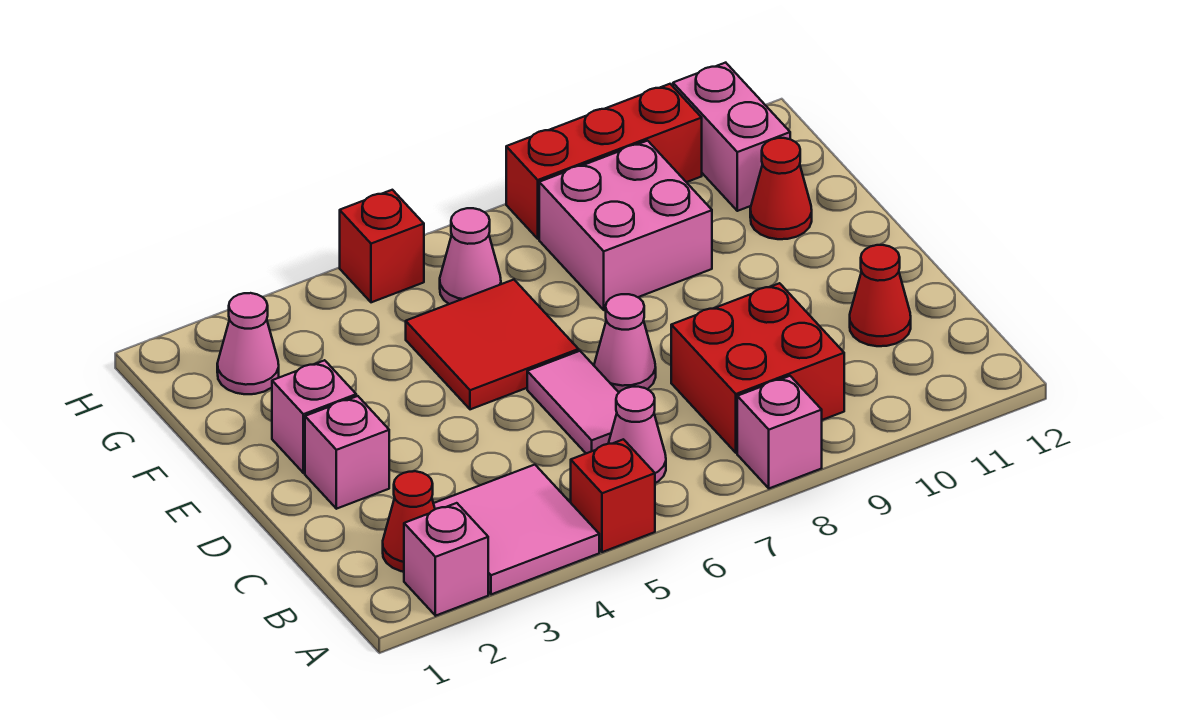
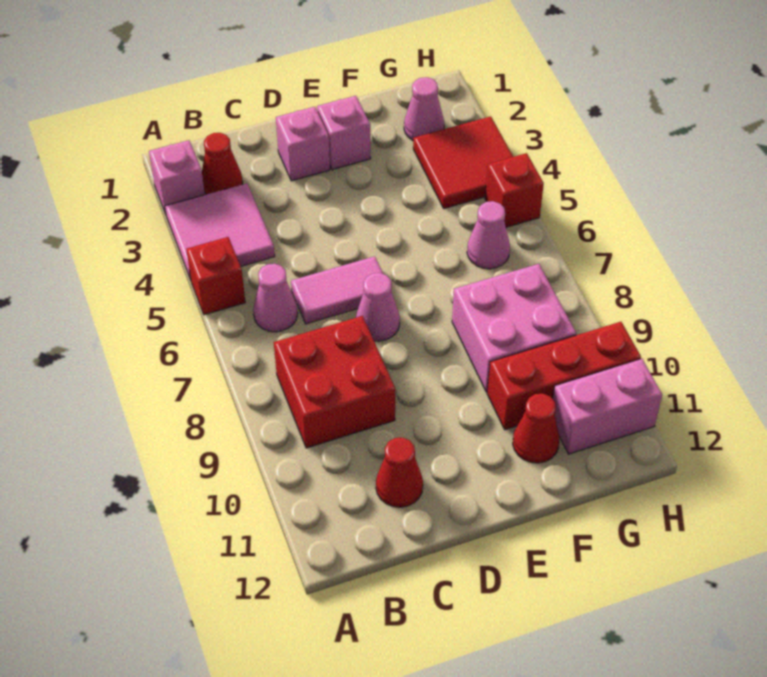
pink 1x1 brick [737,376,822,488] -> none
red 2x2 tile [406,280,579,409] -> red 2x2 tile moved to [413,117,513,209]
red 1x3 brick [506,84,702,239] -> red 1x3 brick turned to [487,322,641,430]

